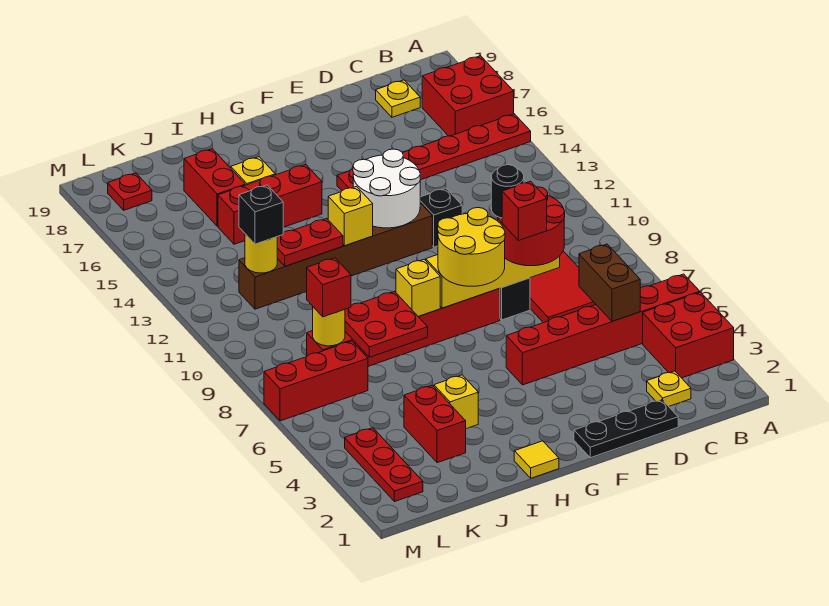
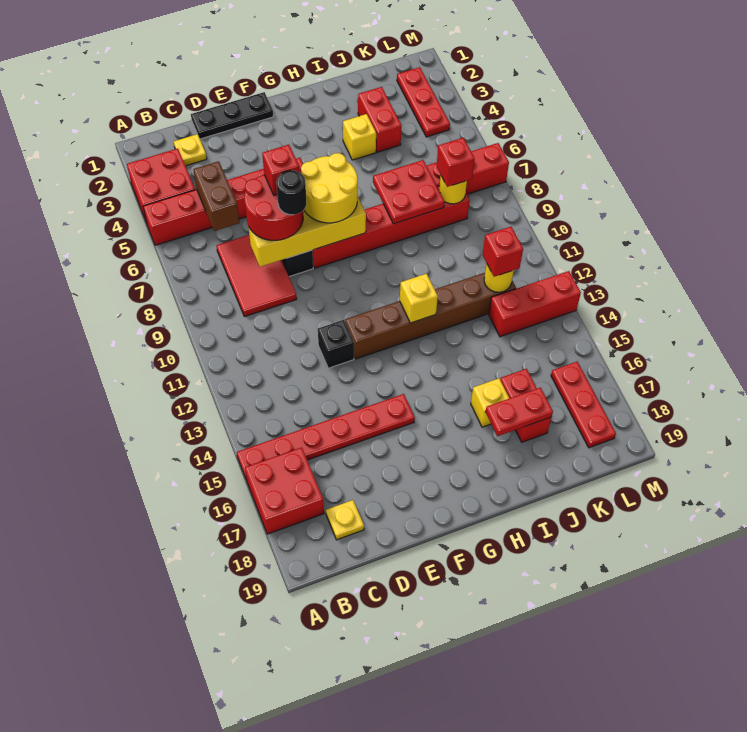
white 2x2 round brick [353,149,420,228] -> none
yellow 1x1 tile [514,441,559,478] -> none
yellow 1x1 brick [396,259,440,317] -> none
red 1x3 brick [218,165,322,244] -> red 1x3 brick moved to [489,271,581,337]
red 1x2 plate [277,219,343,266] -> red 1x2 plate moved to [486,388,553,436]
black 1x1 brick [239,185,284,244] -> red 1x1 brick [482,227,523,277]
red 1x1 plate [108,173,152,210] -> red 1x3 plate [551,362,616,448]

